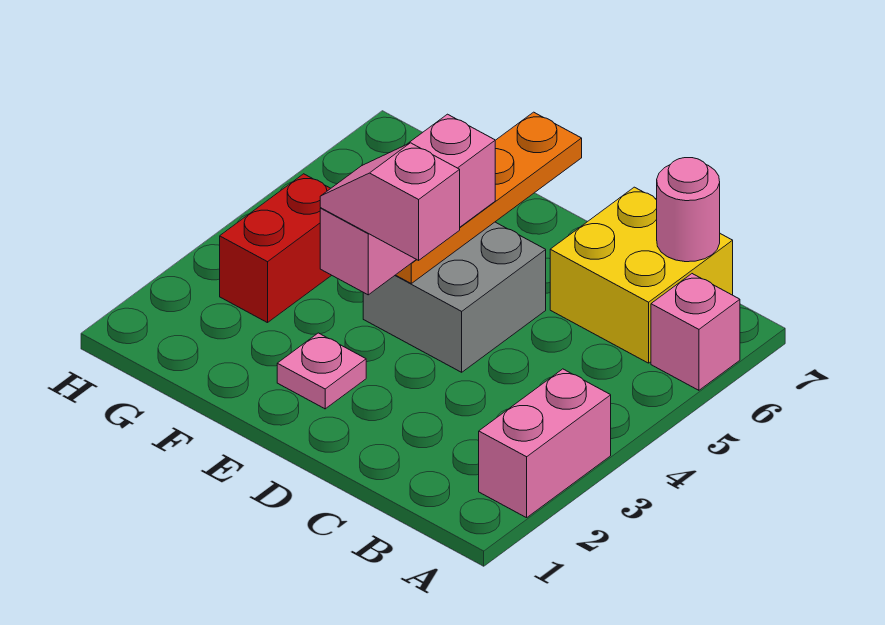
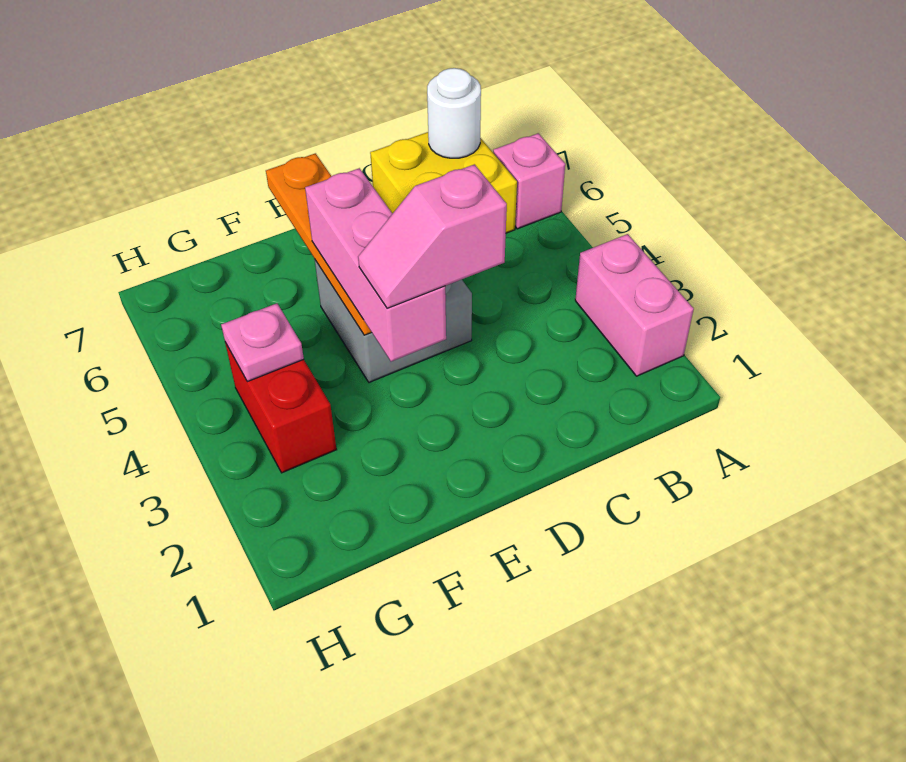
pink 1x1 round brick [657,158,720,262] -> white 1x1 round brick [427,68,481,158]
pink 1x1 plate [277,333,366,409] -> pink 1x1 plate moved to [221,303,304,382]

